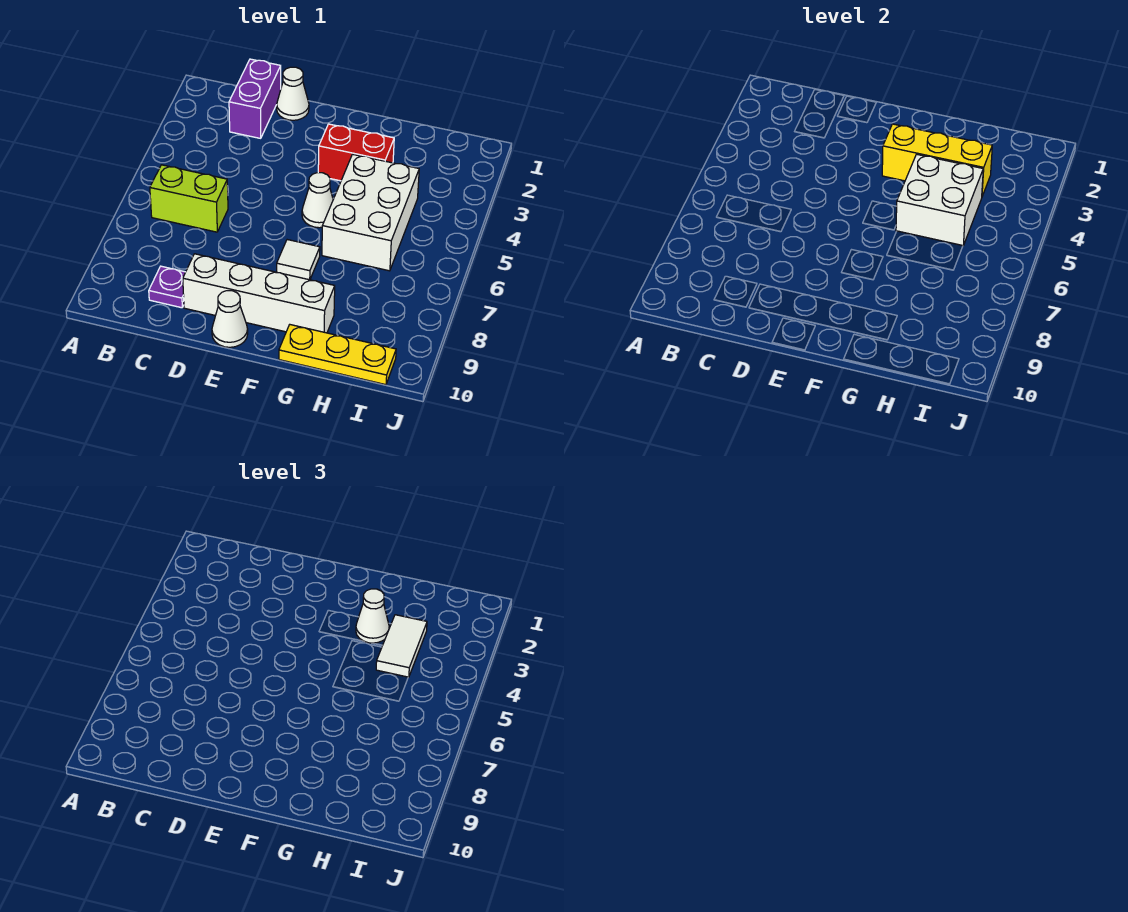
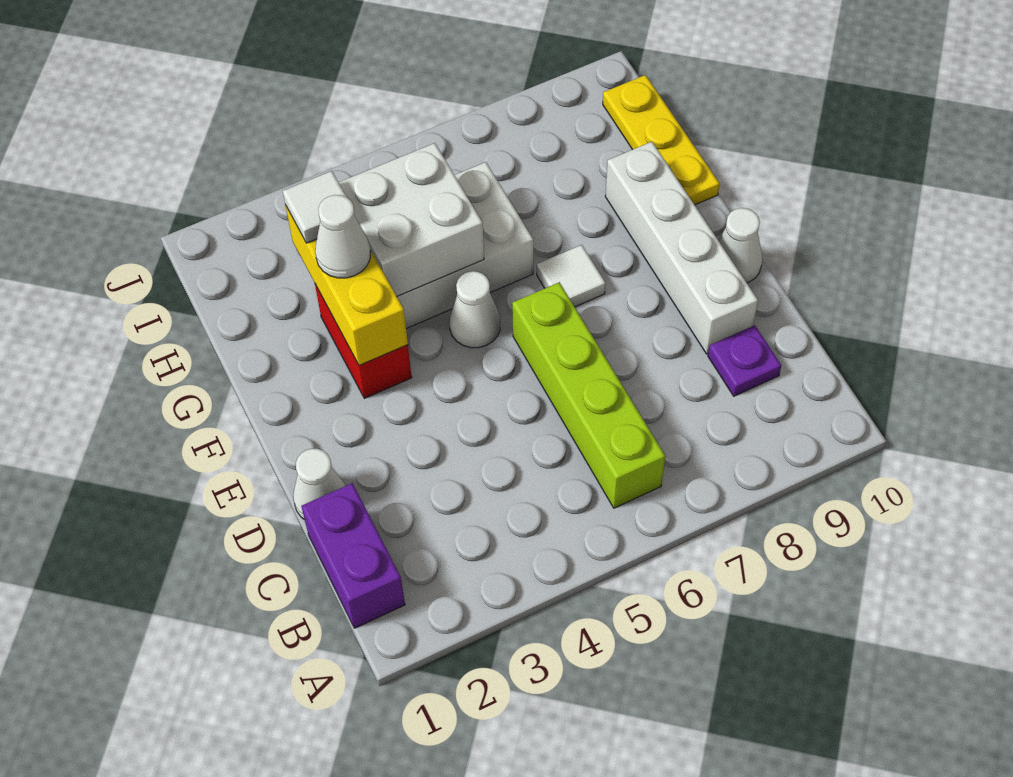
lime 1x2 brick [150,165,228,232] -> lime 1x4 brick [512,282,665,508]
purple 1x2 brick [229,59,281,138] -> purple 1x2 brick turned to [301,483,405,628]
white 1x2 tile [376,615,427,677] -> white 1x1 tile [283,171,346,243]

